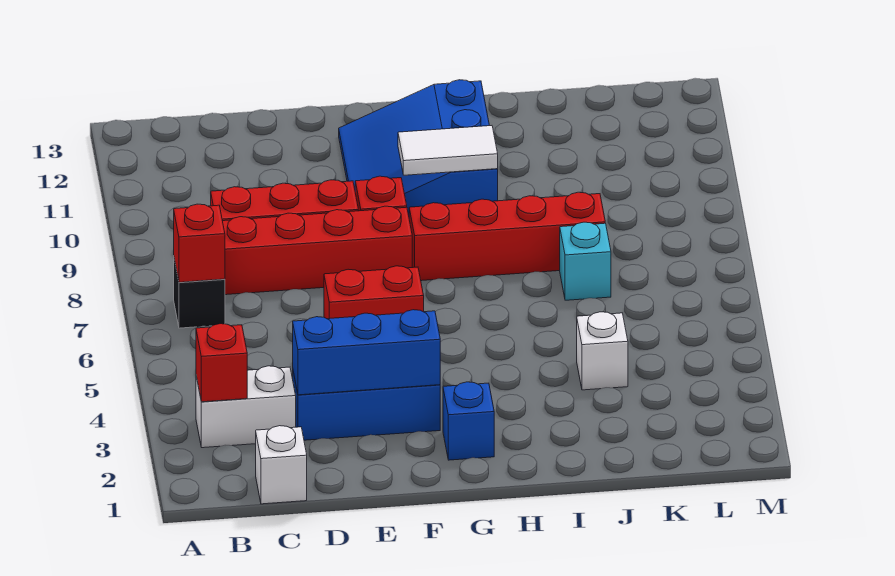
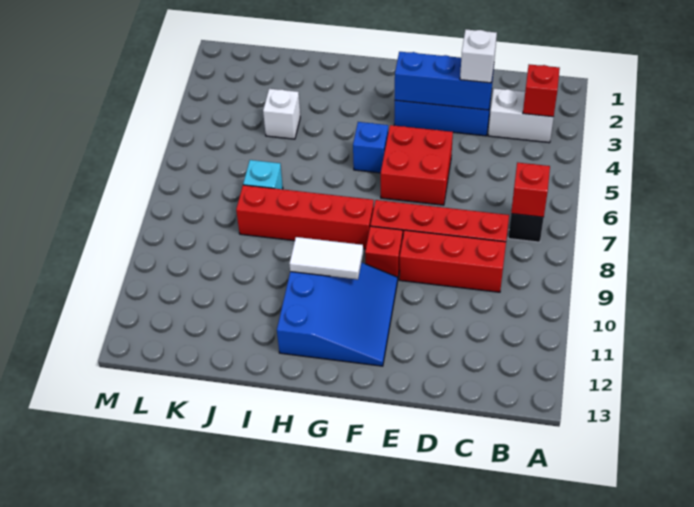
white 1x1 brick [256,426,307,504] -> white 1x1 brick moved to [460,29,497,83]
red 1x2 brick [324,266,424,319] -> red 2x2 brick [381,125,453,205]
blue 1x1 brick [443,382,494,460] -> blue 1x1 brick moved to [353,122,388,173]

